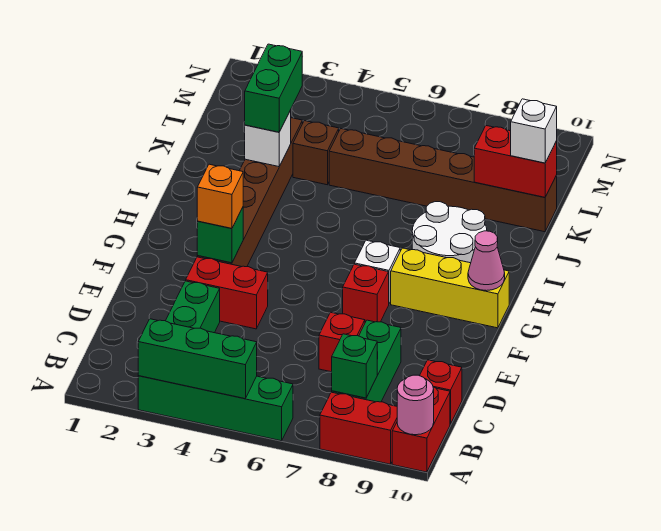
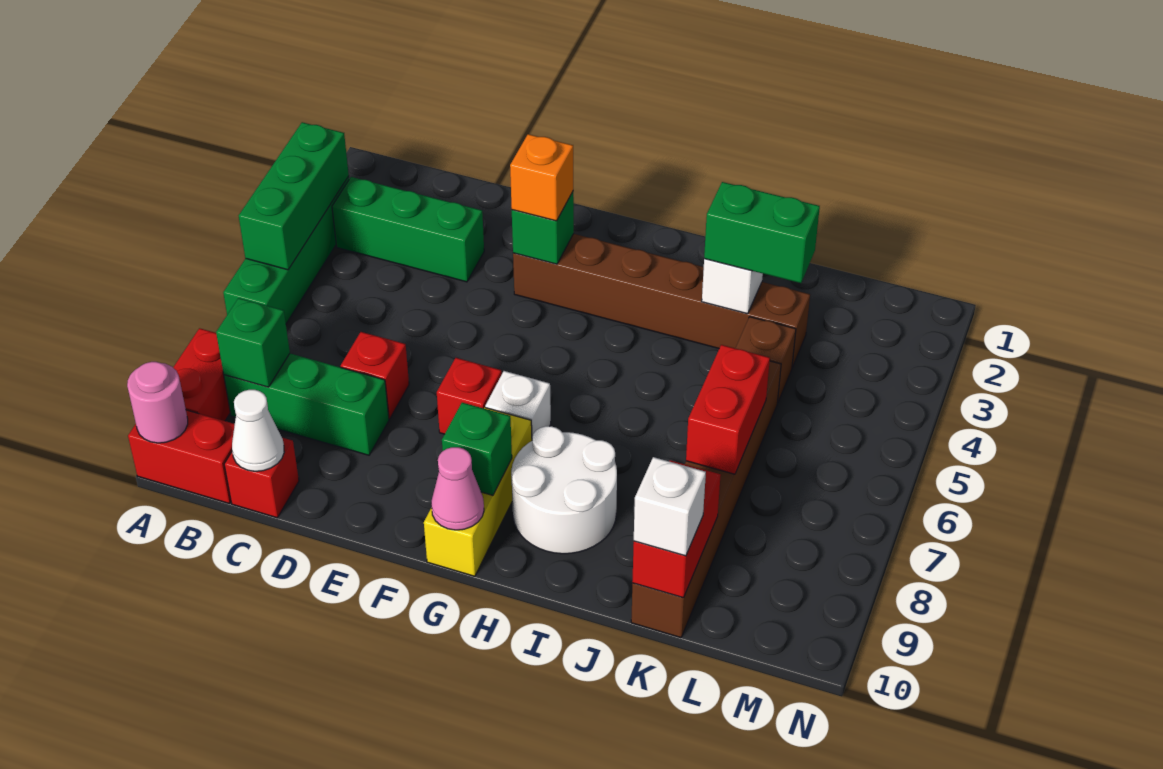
none -> white 1x1 cone [232,390,284,471]
red 1x2 brick [186,257,268,329] -> red 1x2 brick moved to [686,345,770,474]
none -> green 1x1 brick [442,403,512,495]

